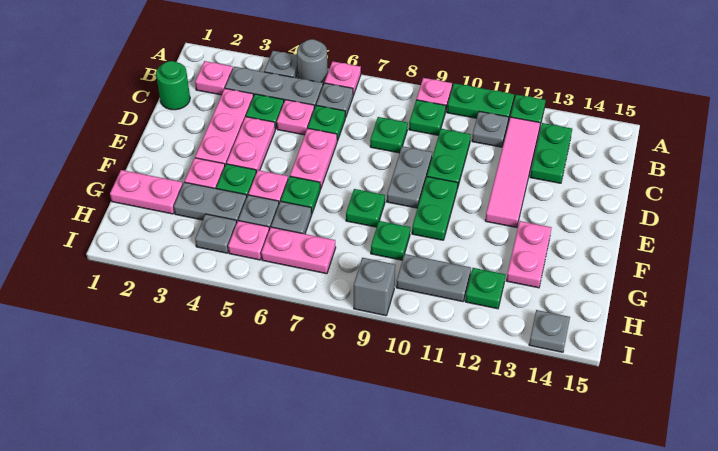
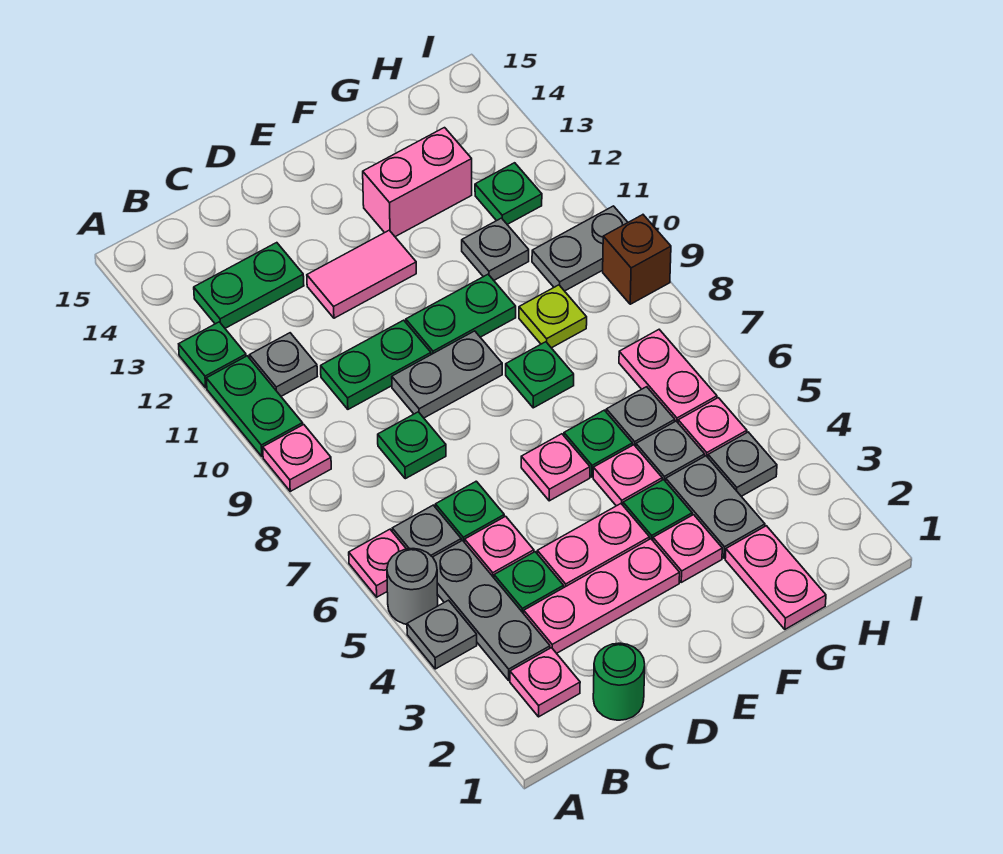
green 1x1 plate [409,100,446,135] -> none
pink 1x4 tile [485,117,540,228] -> pink 1x2 tile [307,230,416,318]
pink 1x2 plate [290,128,337,189] -> pink 1x1 plate [521,434,590,501]
pink 1x2 plate [506,221,551,288] -> pink 1x2 brick [363,128,472,237]
green 1x1 plate [371,221,410,260] -> lime 1x1 plate [519,285,587,348]
grey 1x2 plate [396,254,471,302] -> grey 1x2 plate turned to [532,206,628,291]
grey 1x1 brick [354,258,395,316] -> brown 1x1 brick [603,215,671,304]
grey 1x1 plate [529,310,570,352] -> grey 1x1 plate moved to [462,218,529,280]

